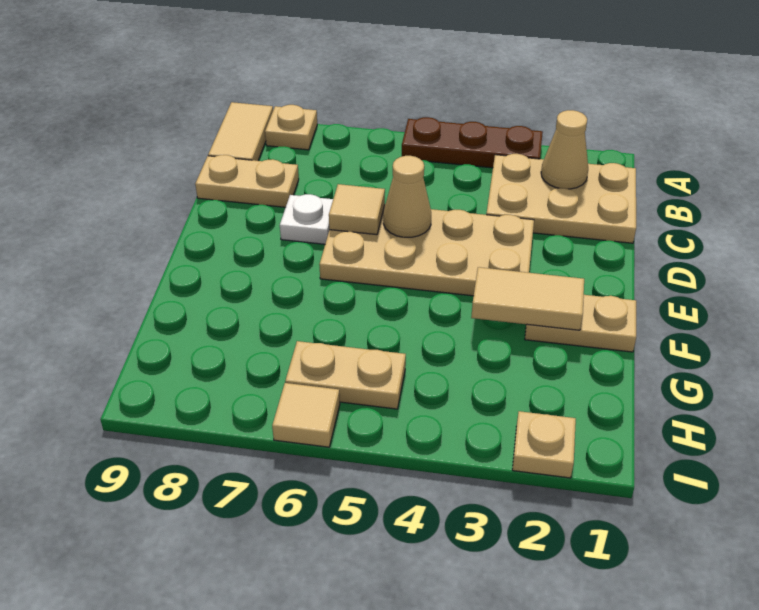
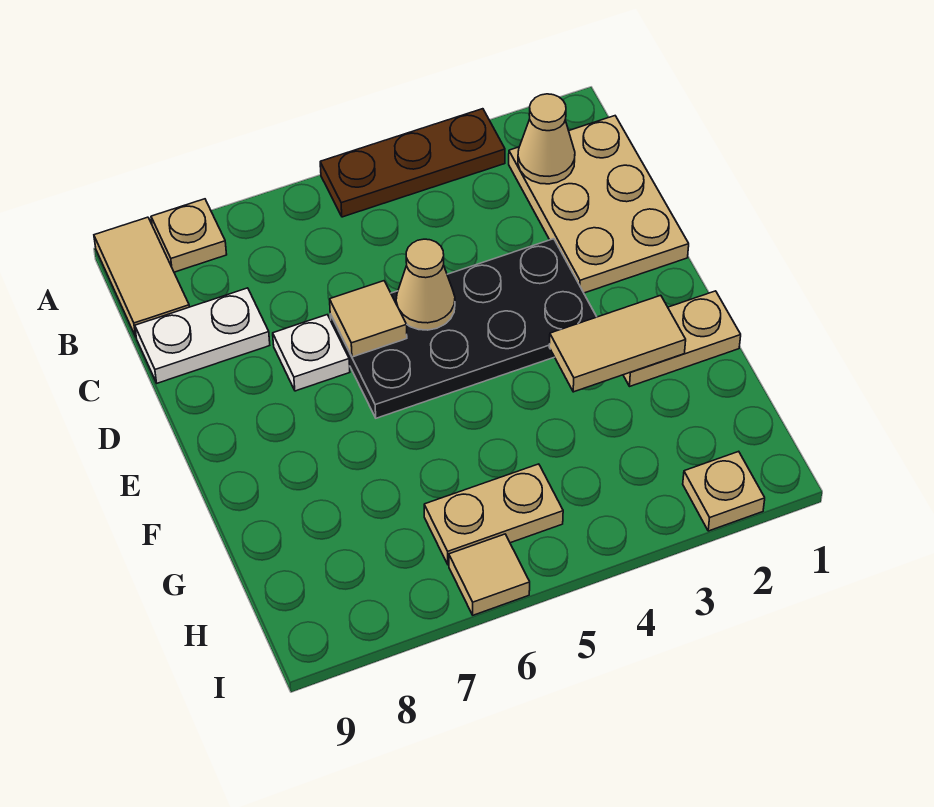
tan 2x3 plate [486,154,636,243] -> tan 2x3 plate turned to [509,116,689,293]
tan 1x2 plate [195,155,299,207] -> white 1x2 plate [135,288,270,383]
tan 2x4 plate [319,205,534,296] -> black 2x4 plate [330,239,596,418]

